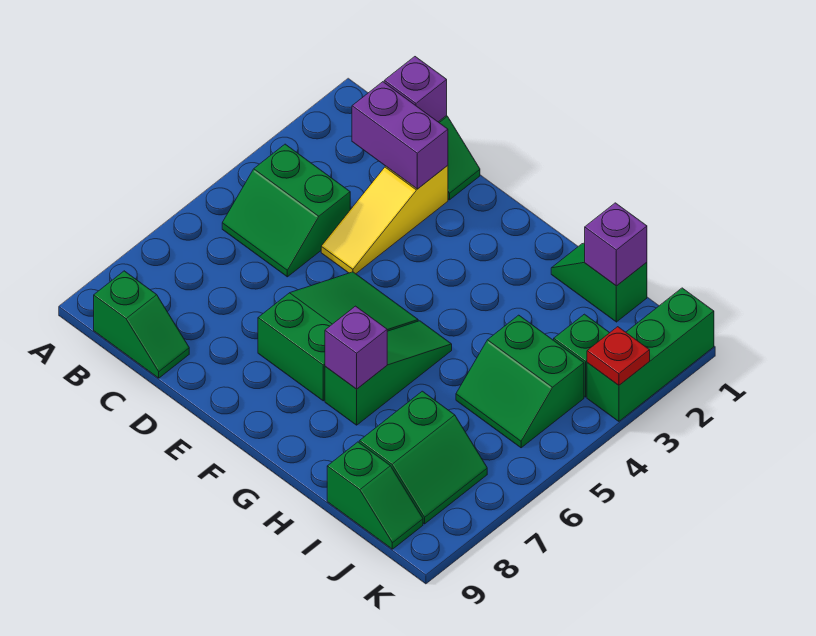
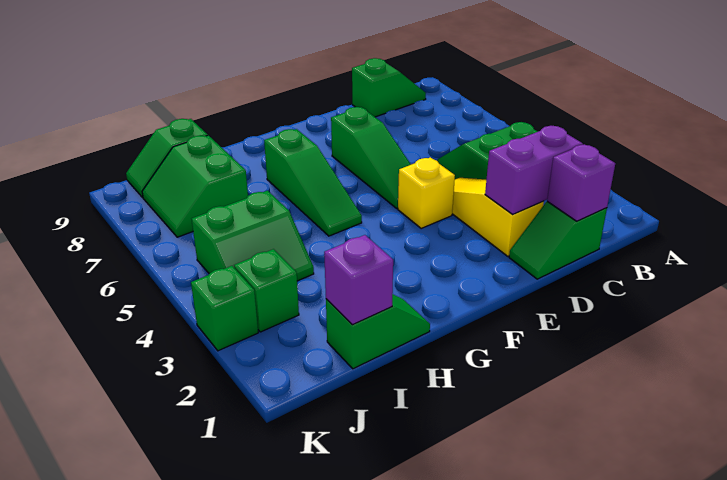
green 1x2 slope [94,271,189,378] -> green 1x2 slope turned to [352,58,426,117]
none -> yellow 1x1 brick [398,157,455,229]
green 2x3 slope [258,272,418,401] -> green 1x3 slope [331,107,411,208]
purple 1x1 brick [325,306,387,389] -> none
green 2x2 slope [456,315,584,448] -> green 2x2 slope turned to [192,191,314,281]
green 1x3 brick [587,288,714,421] -> green 1x1 brick [191,266,258,351]
red 1x1 plate [587,327,650,385] -> none

